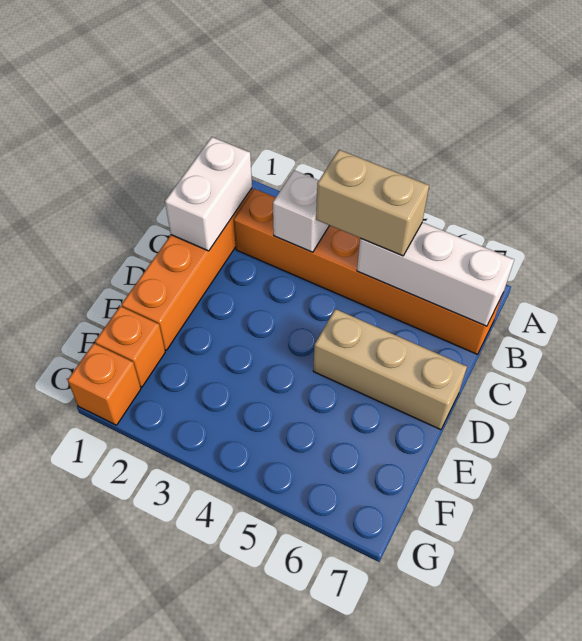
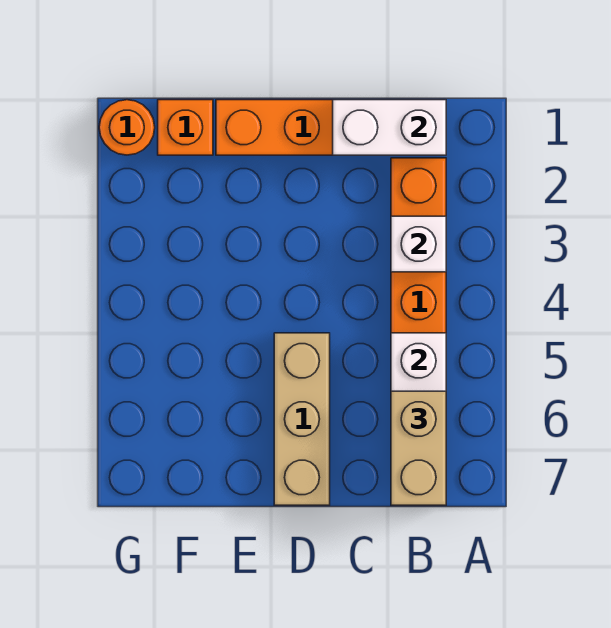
tan 1x2 brick [316,150,429,256] -> tan 1x2 brick moved to [391,391,446,505]
orange 1x1 brick [67,343,141,425] -> orange 1x1 round brick [99,100,155,155]

